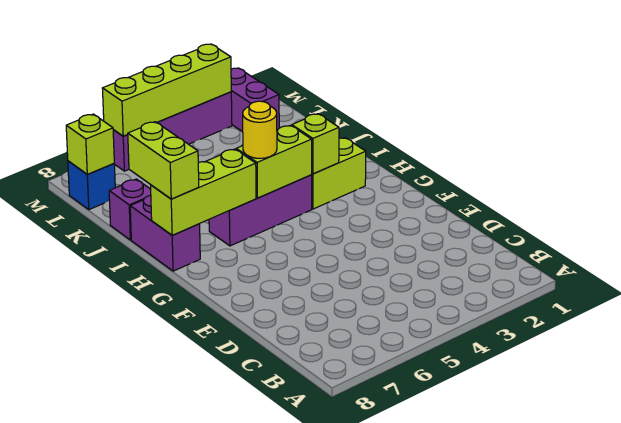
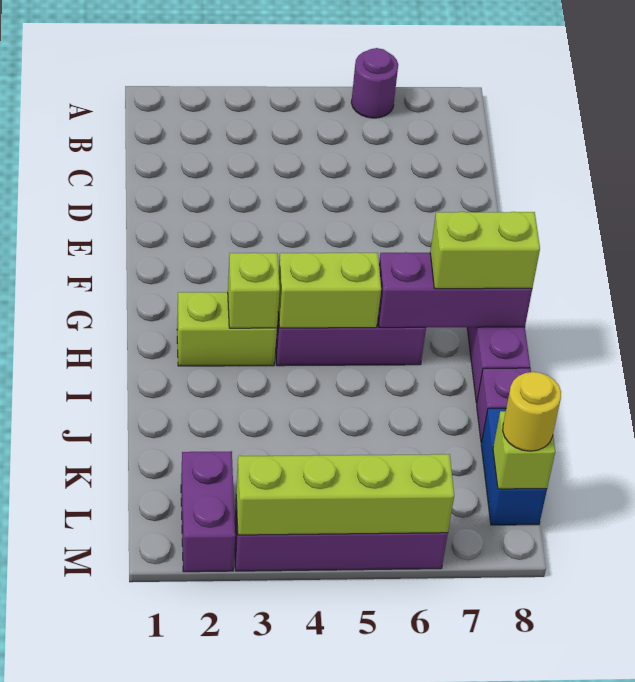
none -> purple 1x1 round brick [351,48,398,118]
yellow 1x1 round brick [243,101,277,158] -> yellow 1x1 round brick moved to [503,372,561,451]
lime 1x3 brick [151,149,256,235] -> purple 1x3 brick [378,252,532,328]
lime 1x2 brick [128,122,199,199] -> lime 1x2 brick turned to [430,212,540,289]
blue 1x1 brick [68,161,115,210] -> blue 1x2 brick [481,408,547,525]

